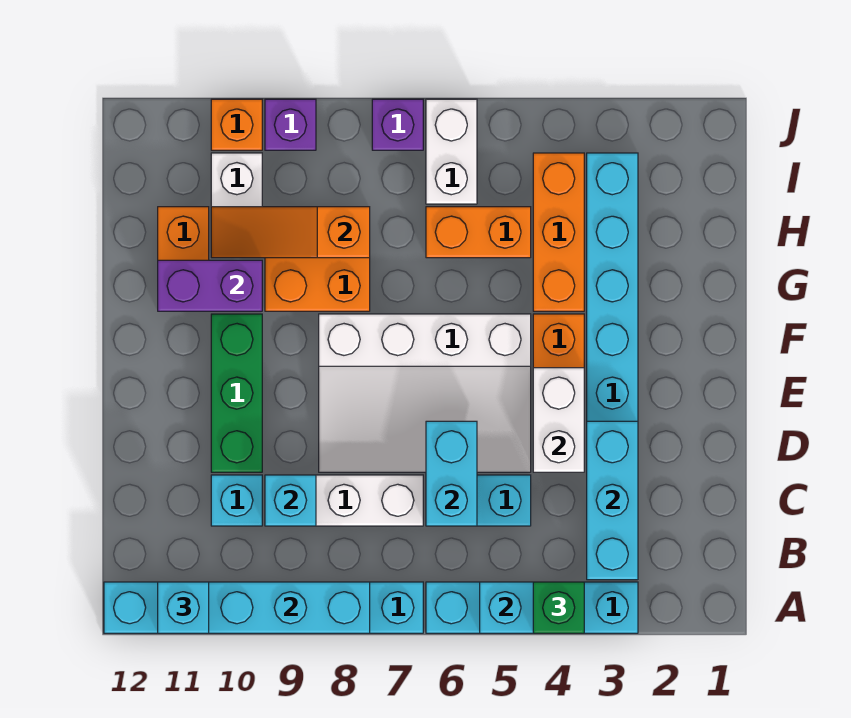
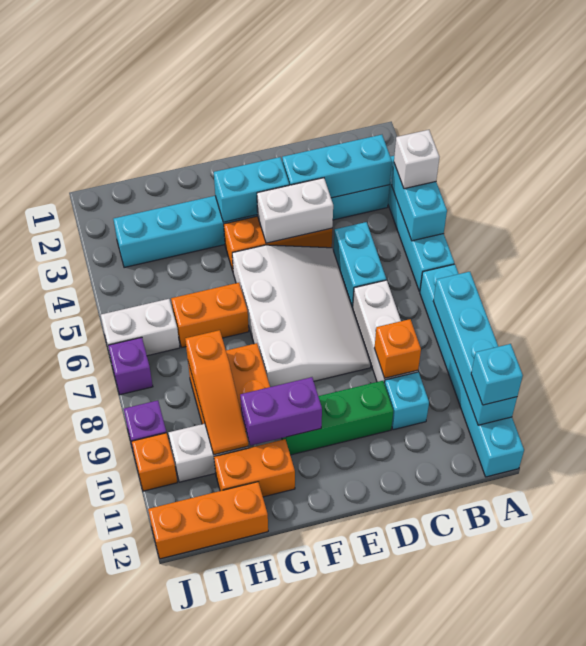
green 1x1 brick [533,582,584,633] -> white 1x1 brick [394,130,439,189]
cyan 1x2 brick [426,421,477,526] -> cyan 1x2 brick moved to [214,157,289,222]
cyan 1x1 brick [265,475,316,526] -> orange 1x1 brick [374,319,421,378]
orange 1x3 brick [533,153,584,311] -> orange 1x3 brick moved to [148,482,268,559]
purple 1x2 brick [158,260,262,311] -> purple 1x2 brick turned to [240,377,322,446]
orange 1x2 brick [426,207,531,258] -> orange 1x2 brick turned to [171,283,249,347]

